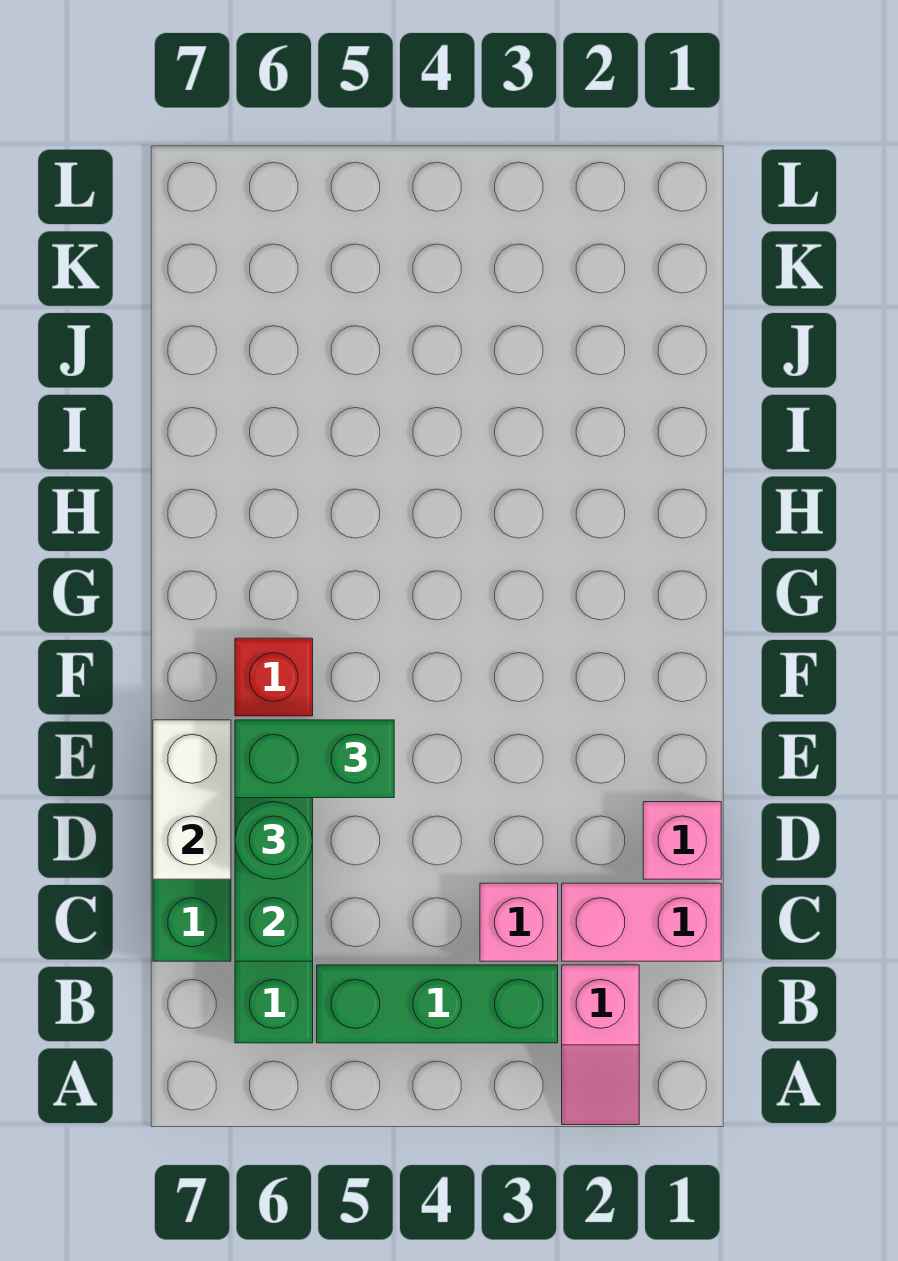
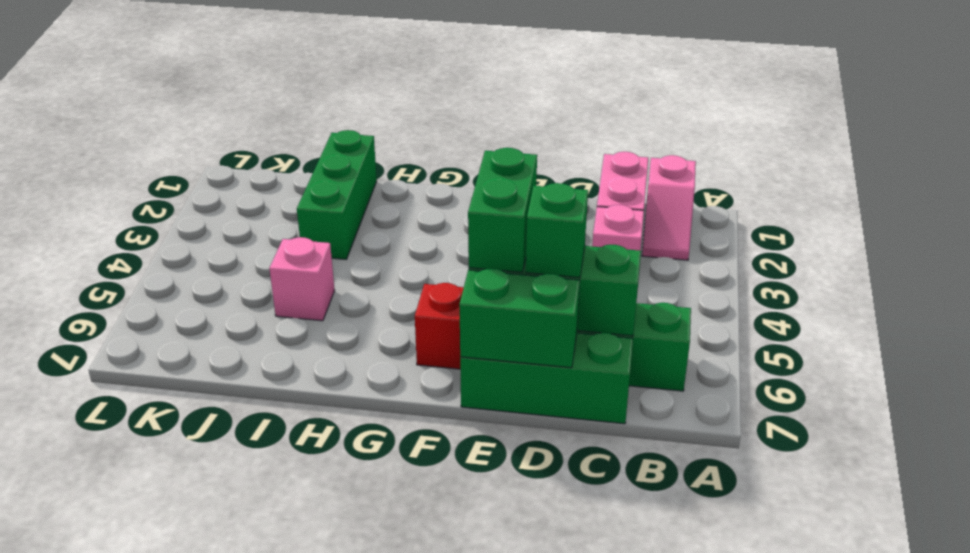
pink 1x2 slope [562,965,639,1125] -> pink 1x2 slope turned to [642,155,696,260]
green 1x3 brick [317,965,558,1043] -> green 1x3 brick moved to [297,130,377,259]
pink 1x1 brick [643,802,721,879] -> pink 1x1 brick moved to [269,237,335,321]
green 1x1 round brick [235,802,313,879] -> green 1x1 brick [526,183,588,278]
white 1x2 brick [153,720,231,879] -> green 1x2 brick [459,269,580,368]

